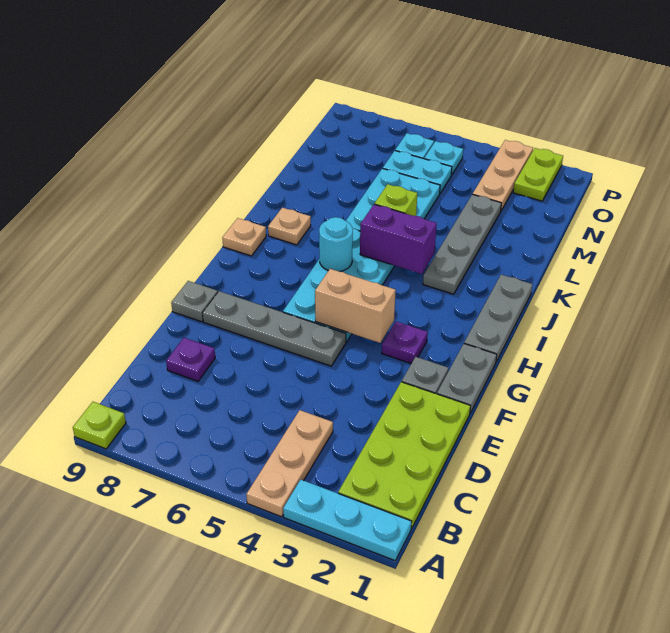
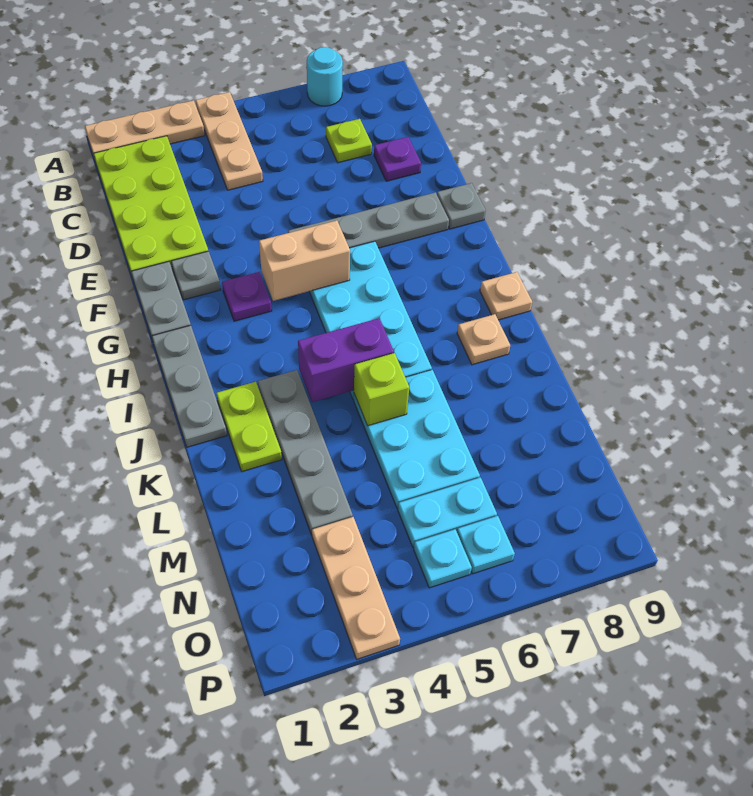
cyan 1x3 plate [283,480,412,561] -> tan 1x3 plate [85,100,205,159]
lime 1x1 plate [73,402,126,449] -> lime 1x1 plate moved to [326,119,372,163]
cyan 1x1 round brick [319,217,353,272] -> cyan 1x1 round brick moved to [307,47,343,106]
lime 1x2 plate [513,148,563,201] -> lime 1x2 plate moved to [216,382,282,472]

